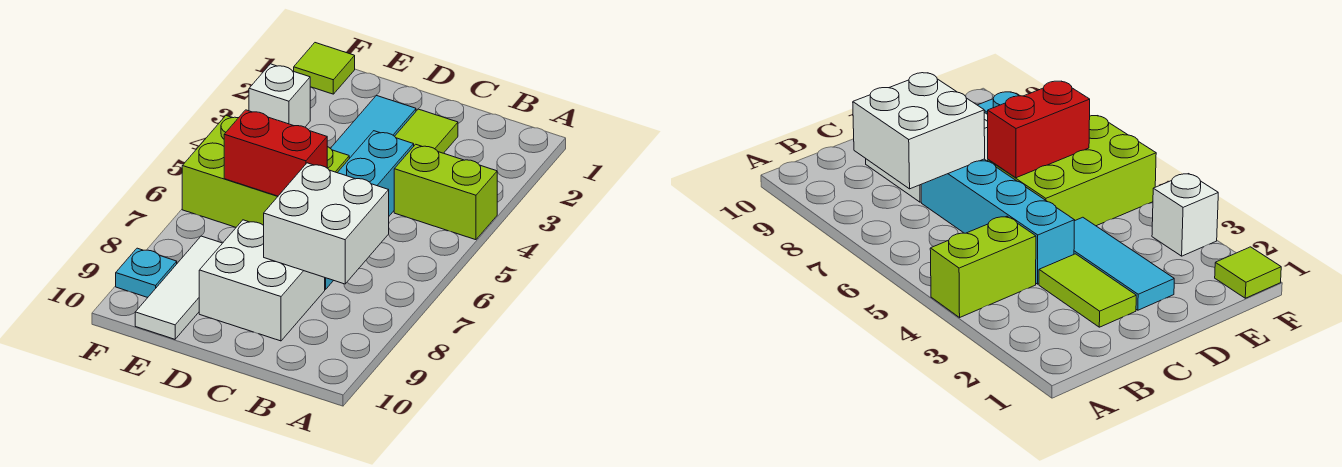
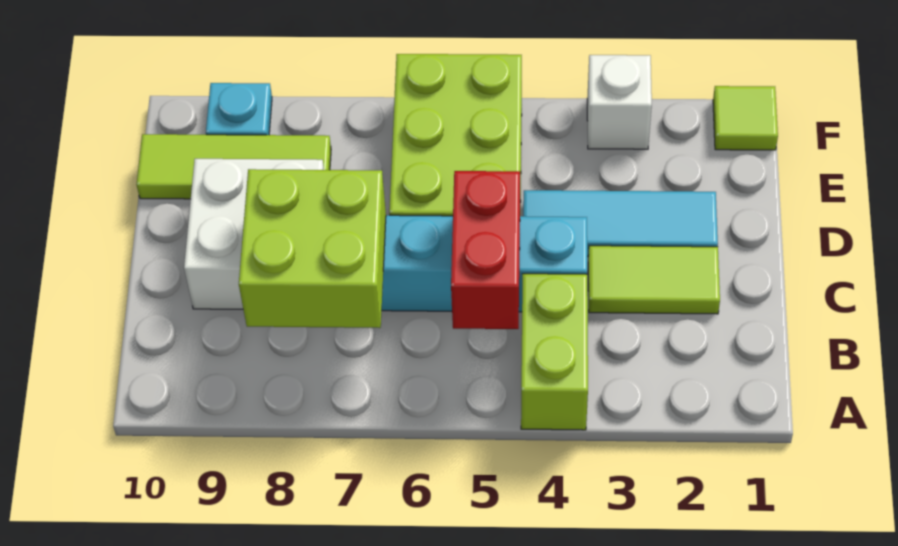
white 2x2 brick [264,163,389,284] -> lime 2x2 brick [239,169,386,328]
red 1x2 brick [224,110,327,196] -> red 1x2 brick moved to [451,171,520,329]
white 1x3 tile [135,236,222,339] -> lime 1x3 tile [137,134,331,199]

